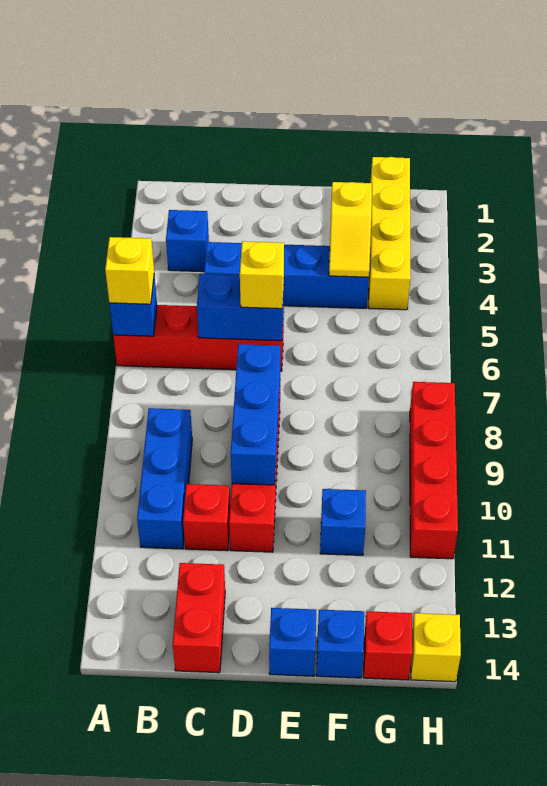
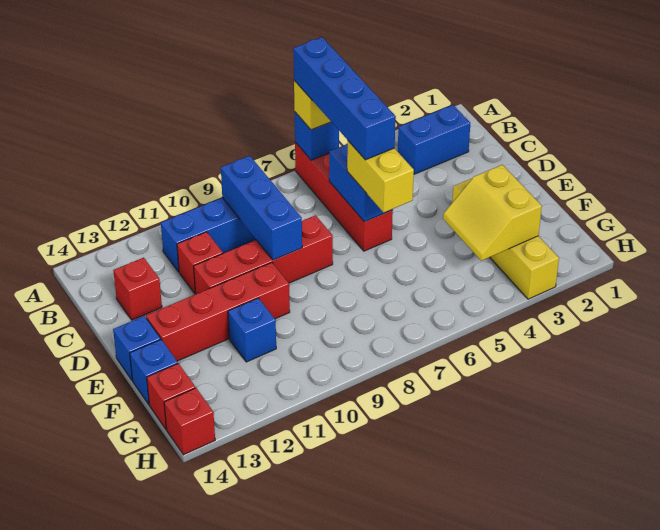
blue 1x1 brick [166,210,209,272] -> blue 1x2 brick [398,105,470,174]
blue 1x4 brick [204,242,369,308] -> blue 1x4 brick moved to [293,37,396,160]
red 1x2 brick [173,563,225,673] -> red 1x1 brick [113,258,162,320]
yellow 1x1 brick [240,241,284,309] -> yellow 1x2 brick [347,141,414,212]
blue 1x3 brick [231,344,280,485] -> blue 1x3 brick turned to [221,156,302,260]
yellow 1x2 slope [329,182,372,277] -> yellow 2x2 slope [443,165,542,261]
yellow 1x4 brick [369,157,411,310] -> yellow 1x4 brick turned to [452,178,559,299]
red 1x4 brick [410,382,458,559] -> red 1x4 brick moved to [146,263,290,361]
yellow 1x1 brick [411,613,461,682] -> red 1x1 brick [164,388,215,455]

